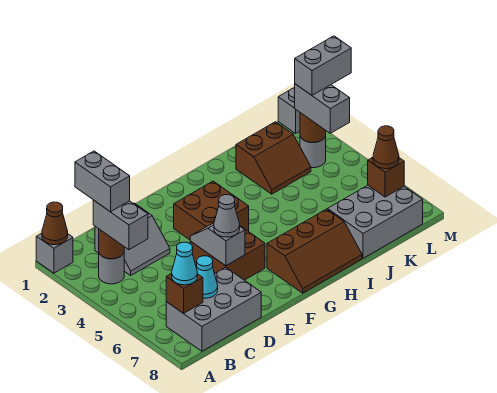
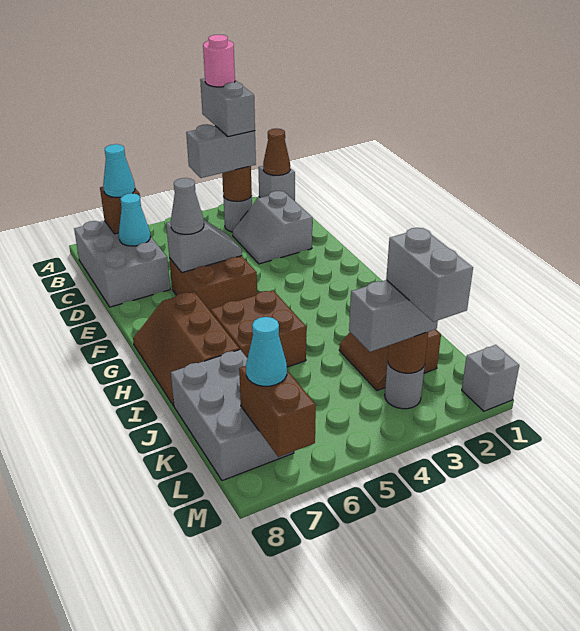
none -> pink 1x1 round brick [203,35,235,87]
grey 1x2 brick [75,151,130,212] -> grey 1x2 brick turned to [200,78,255,137]
brown 2x2 brick [174,181,249,240] -> brown 2x2 brick moved to [211,290,306,367]
brown 1x1 brick [368,157,404,197] -> brown 1x2 brick [239,366,316,457]
brown 1x1 cone [373,126,399,169] -> cyan 1x1 cone [246,317,287,386]

